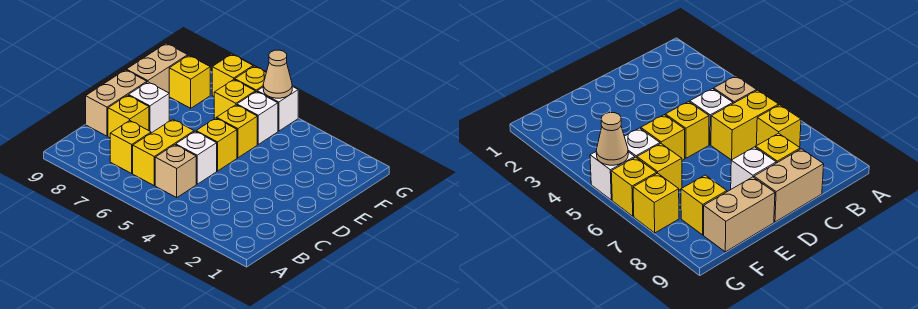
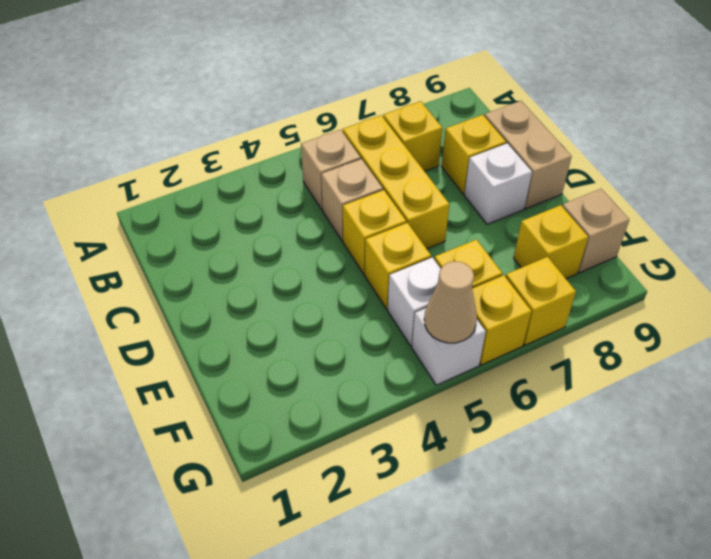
yellow 1x2 brick [133,119,194,185] -> yellow 1x3 brick [343,115,449,249]
white 1x1 brick [176,131,217,184] -> tan 1x1 brick [321,159,383,241]
tan 1x2 brick [126,43,188,93] -> tan 1x1 brick [562,189,629,273]

